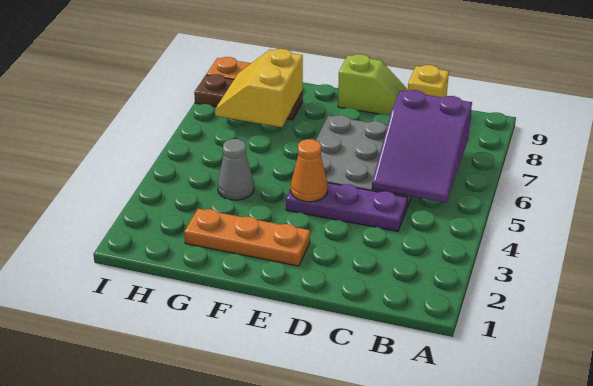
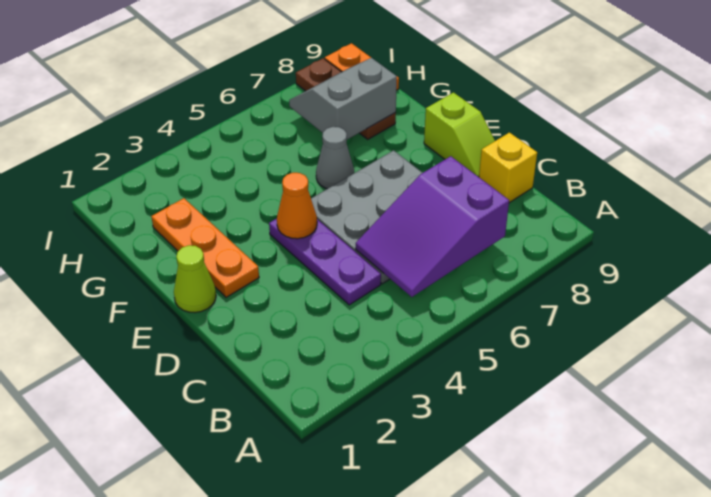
none -> lime 1x1 cone [174,245,216,313]
grey 1x1 cone [218,139,254,200] -> grey 1x1 cone moved to [316,127,354,189]
yellow 2x2 slope [215,49,303,127] -> grey 2x2 slope [289,58,397,140]

